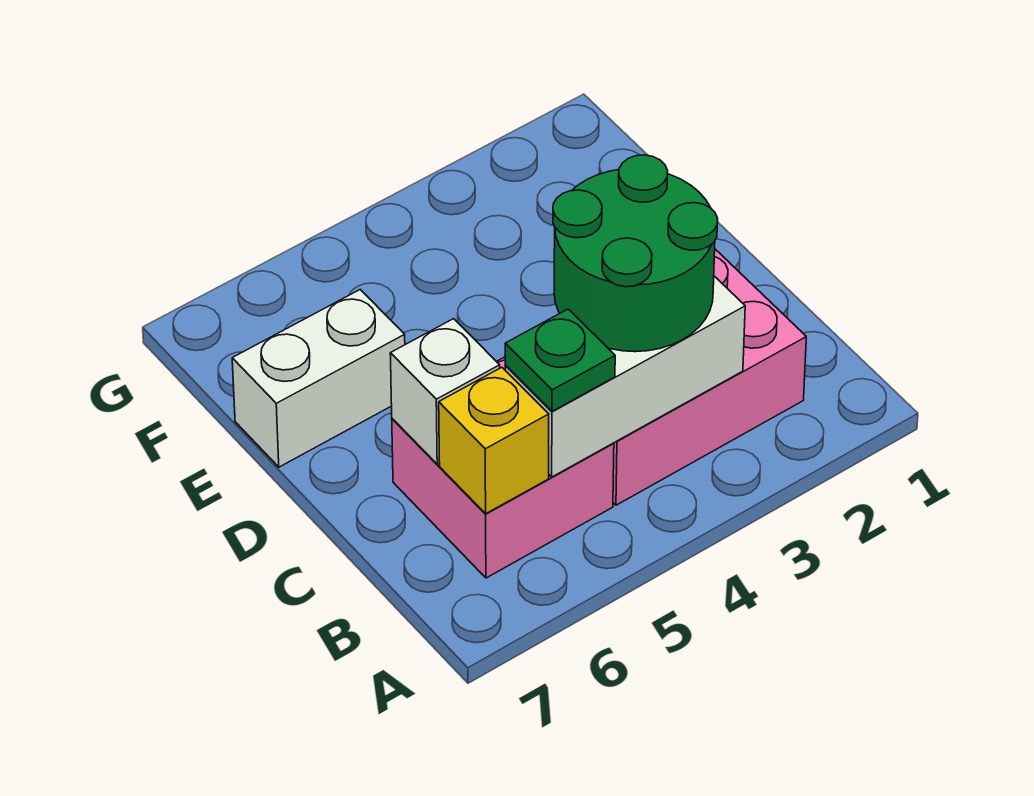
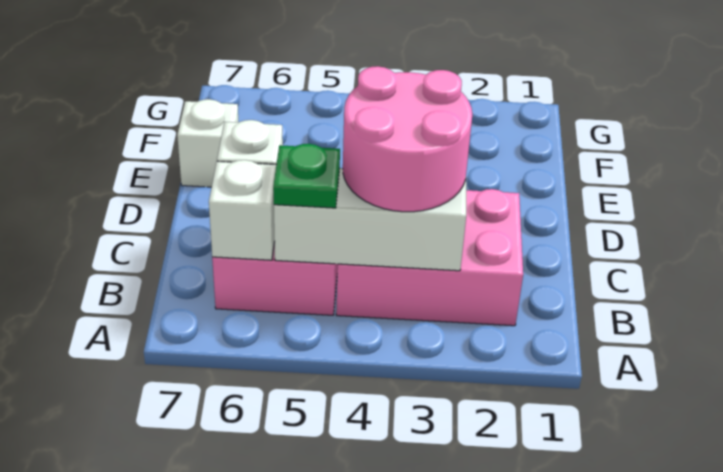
green 2x2 round brick [553,155,718,352] -> pink 2x2 round brick [343,66,472,212]
yellow 1x1 brick [439,367,549,514] -> white 1x1 brick [209,160,276,260]
white 1x2 brick [232,290,405,467] -> white 1x1 brick [177,99,238,187]

